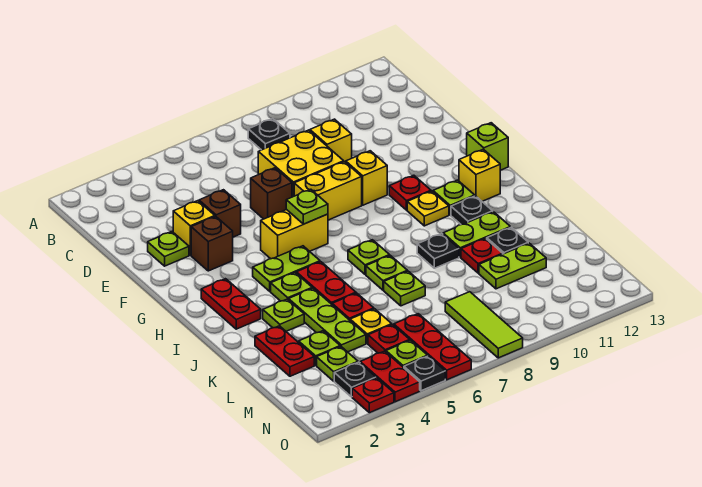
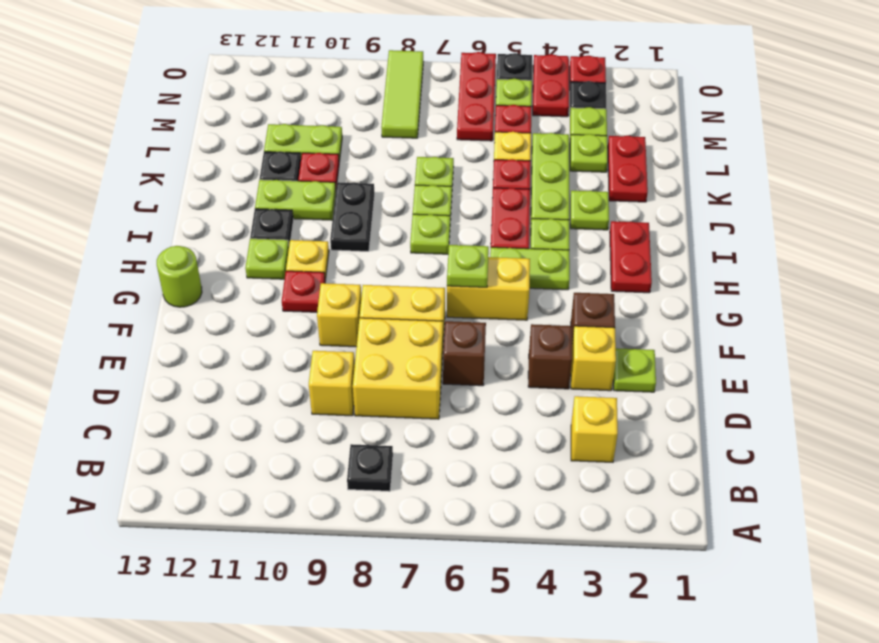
lime 1x1 brick [467,123,508,170] -> lime 1x1 round brick [157,246,202,307]
yellow 1x1 brick [459,149,501,201] -> yellow 1x1 brick moved to [571,396,618,462]
black 1x1 plate [417,234,459,268] -> black 1x2 plate [330,182,374,251]

